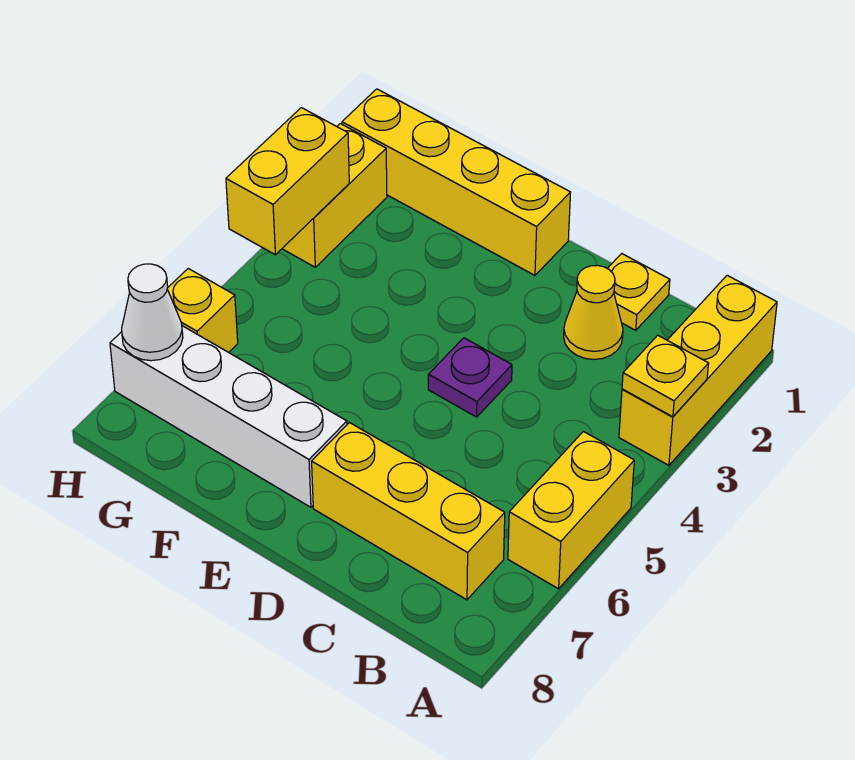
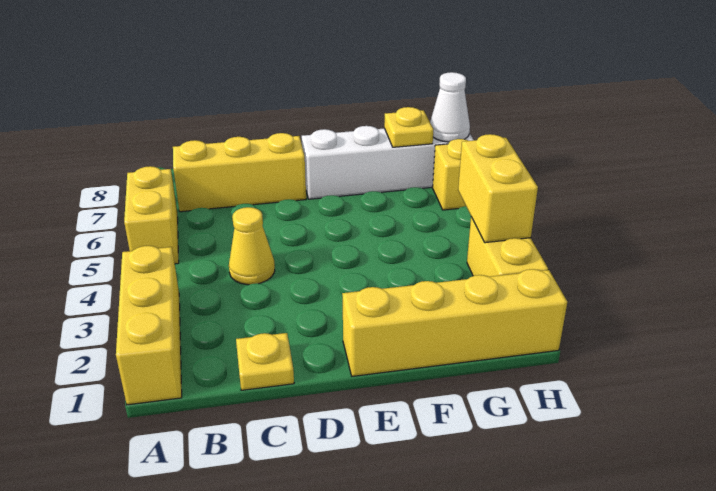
yellow 1x1 plate [622,335,709,417] -> yellow 1x1 plate moved to [384,107,433,147]
yellow 1x1 cone [564,265,623,360] -> yellow 1x1 cone moved to [229,207,275,285]
purple 1x1 plate [428,338,512,417] -> none

